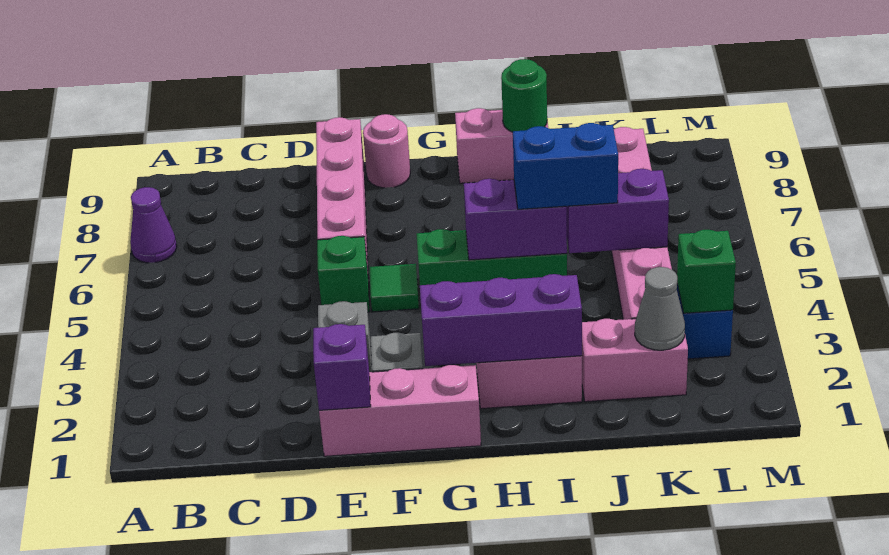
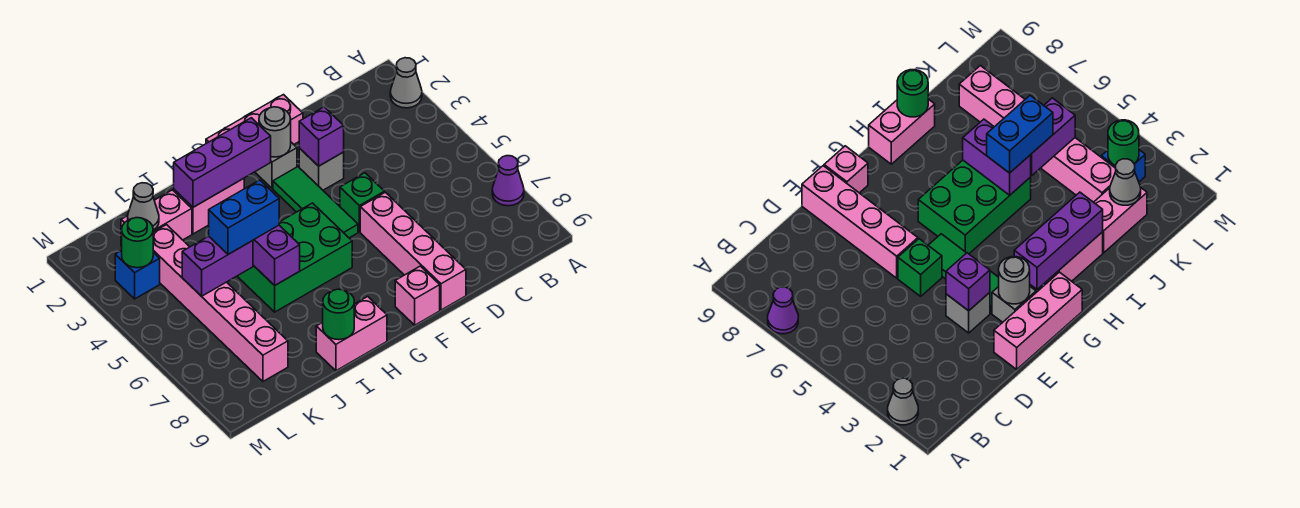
none -> grey 1x1 cone [390,58,422,108]
purple 1x1 brick [313,324,371,410] -> purple 1x1 brick moved to [299,107,344,166]
none -> grey 1x1 round brick [259,107,291,157]
green 1x1 tile [370,264,419,312] -> green 1x3 tile [273,167,358,238]
pink 1x1 round brick [363,114,410,188] -> pink 1x1 brick [395,266,440,325]
green 1x3 brick [416,229,567,285] -> green 2x3 brick [237,203,352,312]
purple 1x2 brick [464,179,567,260] -> purple 1x2 brick turned to [253,225,300,285]
green 1x1 brick [677,230,736,313] -> green 1x1 round brick [122,218,153,268]

